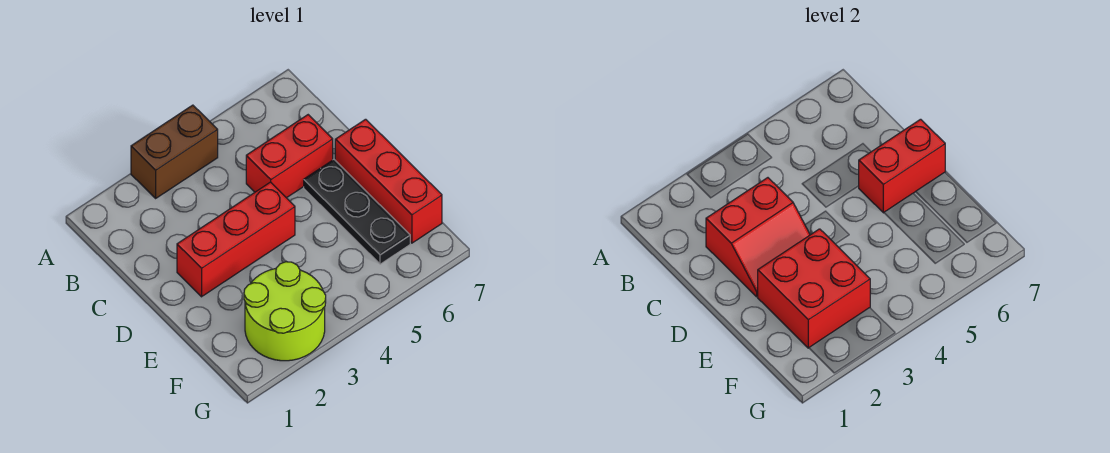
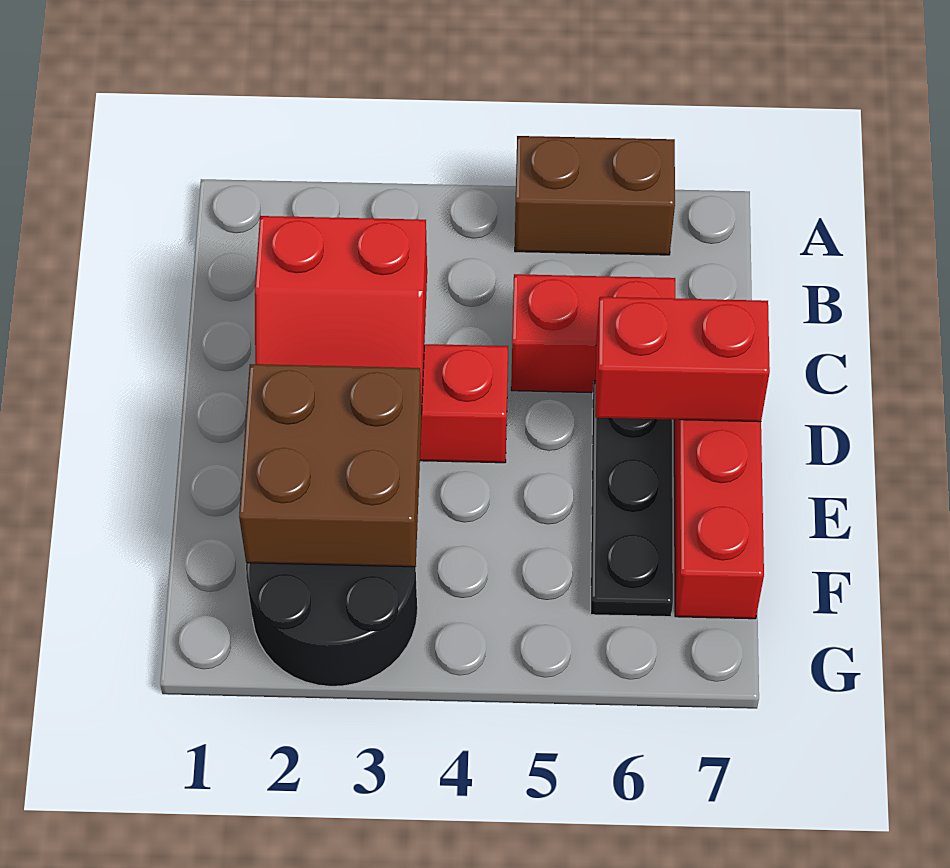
brown 1x2 brick [131,105,218,198] -> brown 1x2 brick moved to [515,136,675,255]
red 2x2 brick [758,229,870,348] -> brown 2x2 brick [239,364,422,567]
lime 2x2 round brick [244,262,326,361] -> black 2x2 round brick [246,563,417,686]

